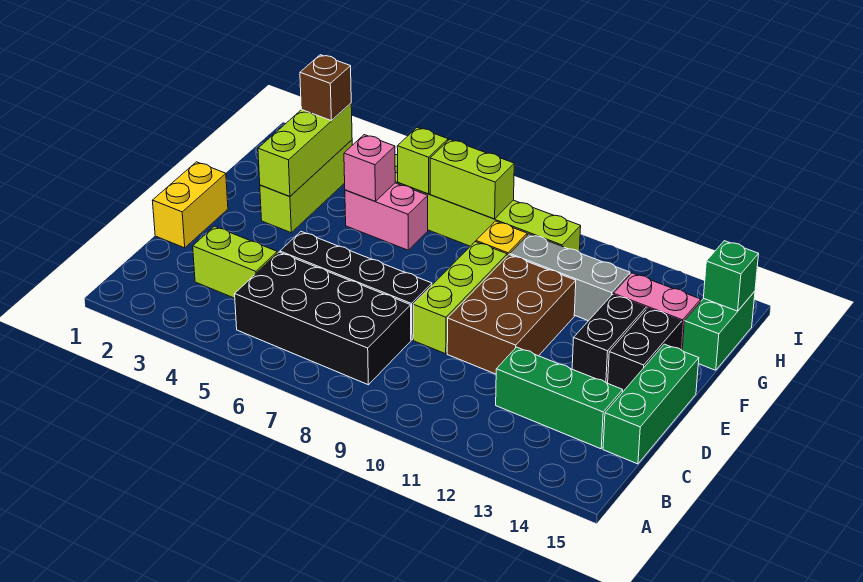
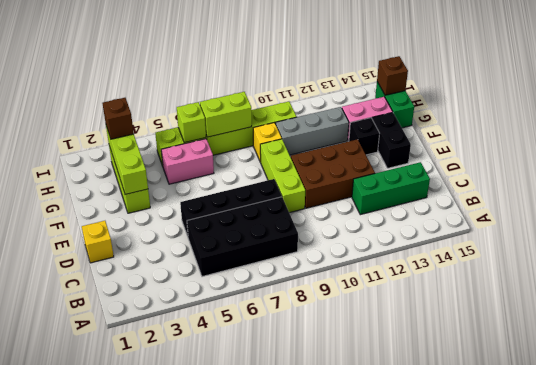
lime 1x2 brick [193,226,277,298] -> none
green 1x3 brick [603,344,699,464] -> none
yellow 1x2 brick [152,162,228,248] -> yellow 1x1 brick [82,221,114,263]
brown 2x3 brick [447,255,576,374] -> brown 2x3 brick turned to [291,139,375,208]
black 1x2 brick [572,295,646,383] -> black 1x1 brick [349,118,380,155]
pink 1x1 brick [344,135,395,201] -> none
green 1x1 brick [703,241,759,311] -> brown 1x1 brick [377,56,408,95]

